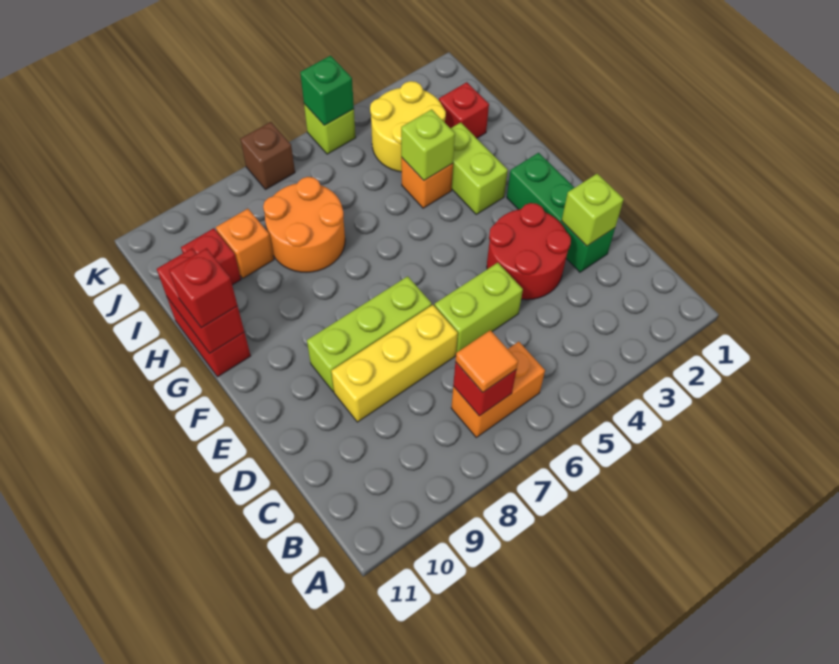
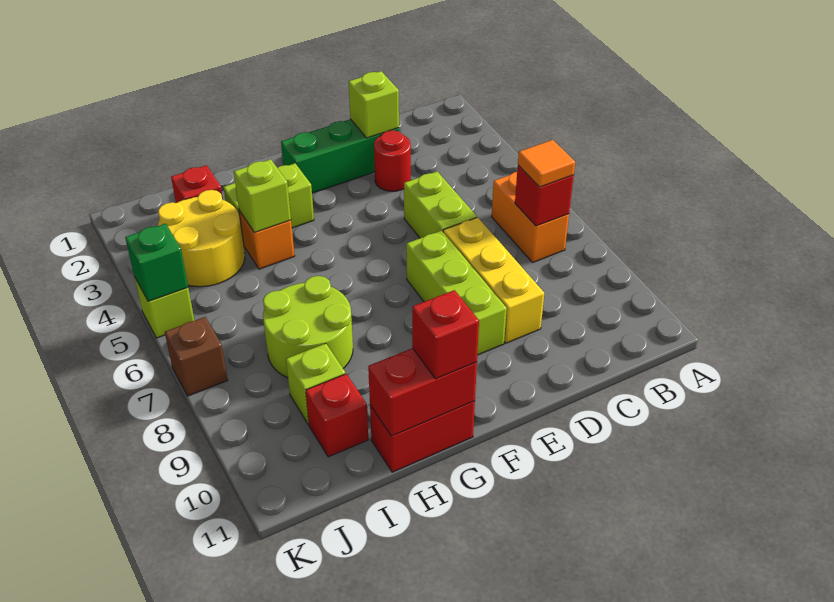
red 2x2 round brick [487,203,571,300] -> red 1x1 round brick [374,130,411,191]
orange 2x2 round brick [263,177,345,272] -> lime 2x2 round brick [263,276,353,378]
orange 1x1 brick [216,209,274,278] -> lime 1x1 brick [286,343,346,424]

